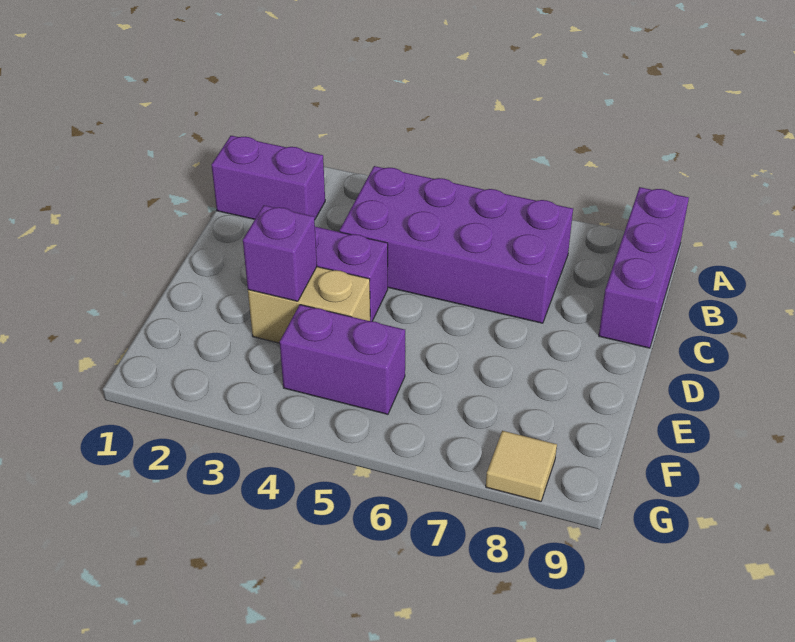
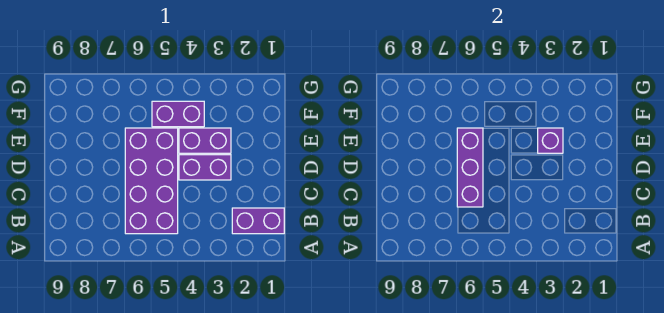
purple 1x3 brick [599,187,689,348] -> purple 1x3 brick moved to [457,128,483,207]
purple 2x4 brick [339,166,573,323] -> purple 2x4 brick turned to [125,128,178,234]
tan 1x2 brick [248,267,370,343] -> purple 1x2 brick [179,128,231,153]
tan 1x1 tile [486,431,557,502] -> none

